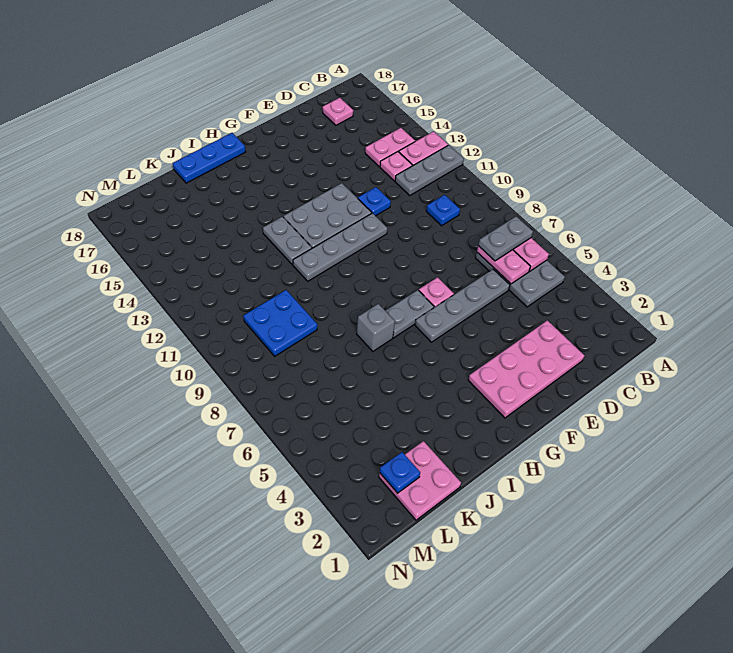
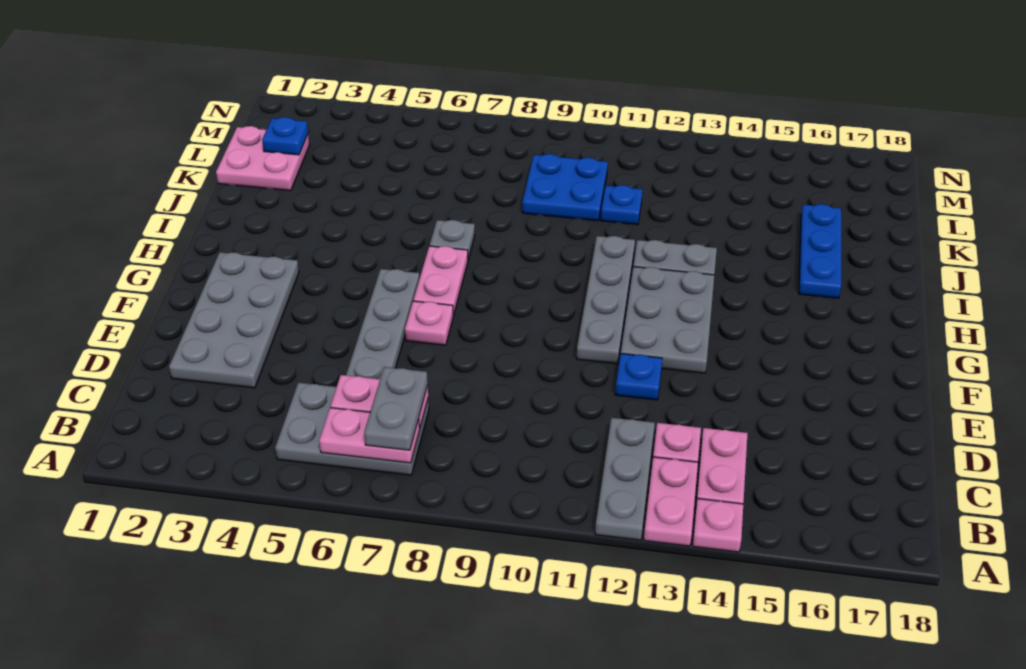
blue 1x1 plate [426,195,460,226] -> blue 1x1 plate moved to [601,185,643,225]
pink 1x1 plate [323,98,353,125] -> pink 1x1 plate moved to [693,499,743,552]
pink 2x4 plate [468,320,585,418] -> grey 2x4 plate [169,252,299,388]
grey 1x2 plate [386,290,434,338] -> pink 1x2 plate [413,246,468,316]
blue 1x3 plate [173,133,245,183] -> blue 1x3 plate moved to [799,204,841,298]
grey 1x1 brick [357,304,395,351] -> grey 1x1 plate [430,220,475,259]

